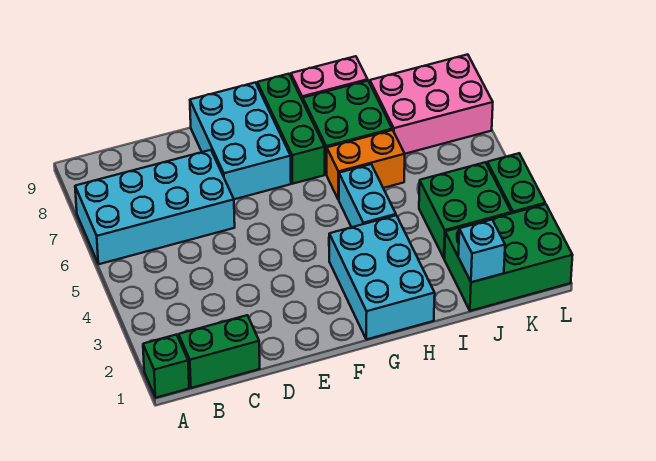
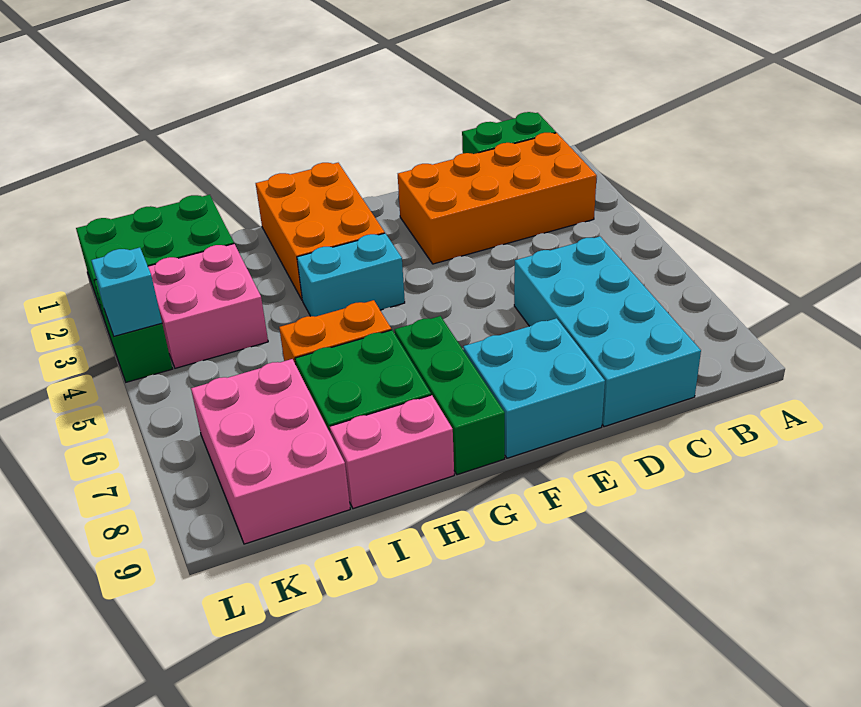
green 1x1 brick [143,335,189,398] -> none
cyan 2x4 brick [75,150,235,264] -> cyan 2x4 brick turned to [514,236,701,427]
none -> orange 2x4 brick [398,133,597,264]
cyan 2x3 brick [190,82,291,199] -> cyan 2x2 brick [463,318,605,458]
cyan 2x3 brick [329,215,435,339] -> orange 2x3 brick [256,163,385,299]
cyan 1x2 brick [339,164,396,227] -> cyan 1x2 brick turned to [297,233,405,317]
cyan 1x1 brick [458,220,505,282] -> cyan 1x1 brick moved to [91,248,162,336]
green 2x2 brick [419,162,511,258] -> pink 2x2 brick [148,244,268,368]
pink 2x3 brick [370,54,493,154] -> pink 2x3 brick turned to [191,359,350,544]

